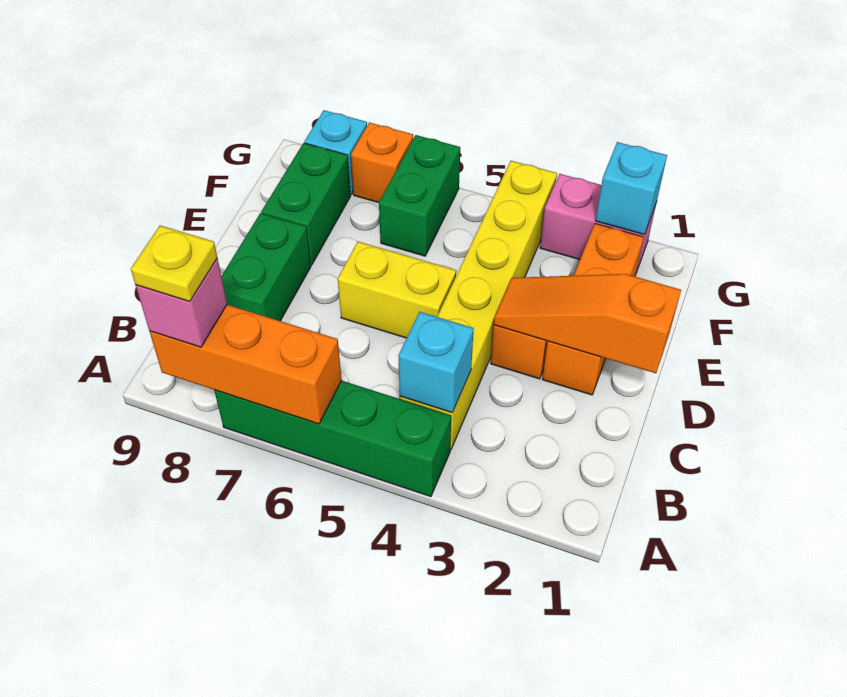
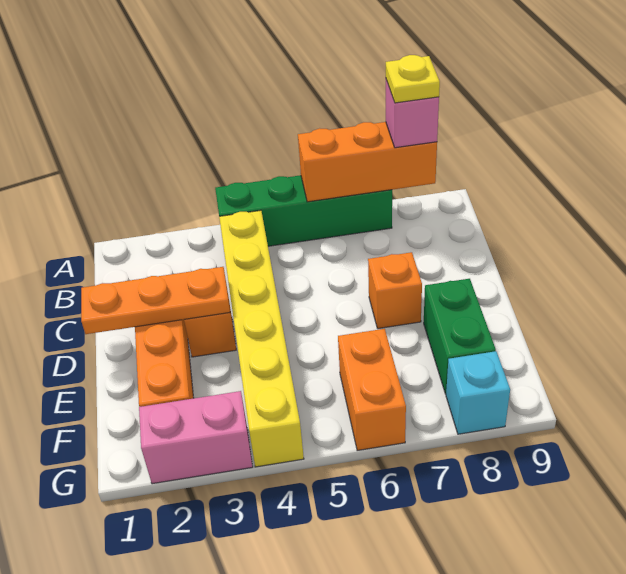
cyan 1x1 brick [398,312,474,413] -> none
green 1x2 brick [221,213,311,321] -> none
orange 1x3 slope [494,274,681,373] -> orange 1x3 plate [81,267,230,334]
yellow 1x2 brick [338,242,456,338] -> none
green 1x2 brick [379,135,460,256] -> orange 1x2 brick [338,329,406,451]
cyan 1x1 brick [596,142,667,235] -> none
orange 1x1 brick [351,122,413,203] -> orange 1x1 brick moved to [368,252,422,329]

